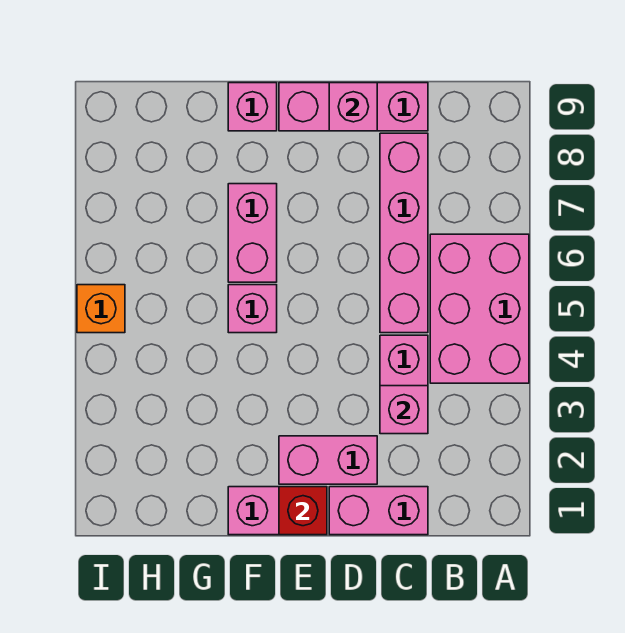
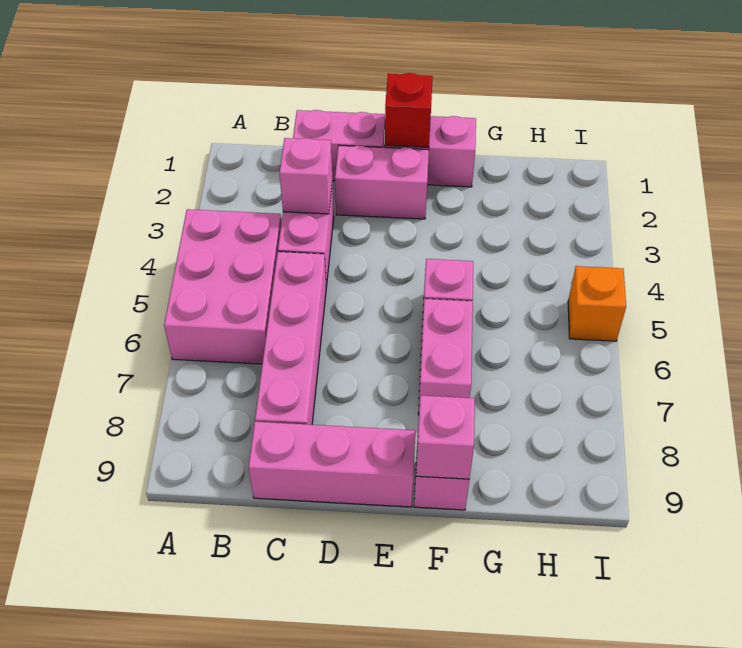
pink 1x1 brick [329,83,377,131] -> pink 1x1 brick moved to [416,395,475,479]

